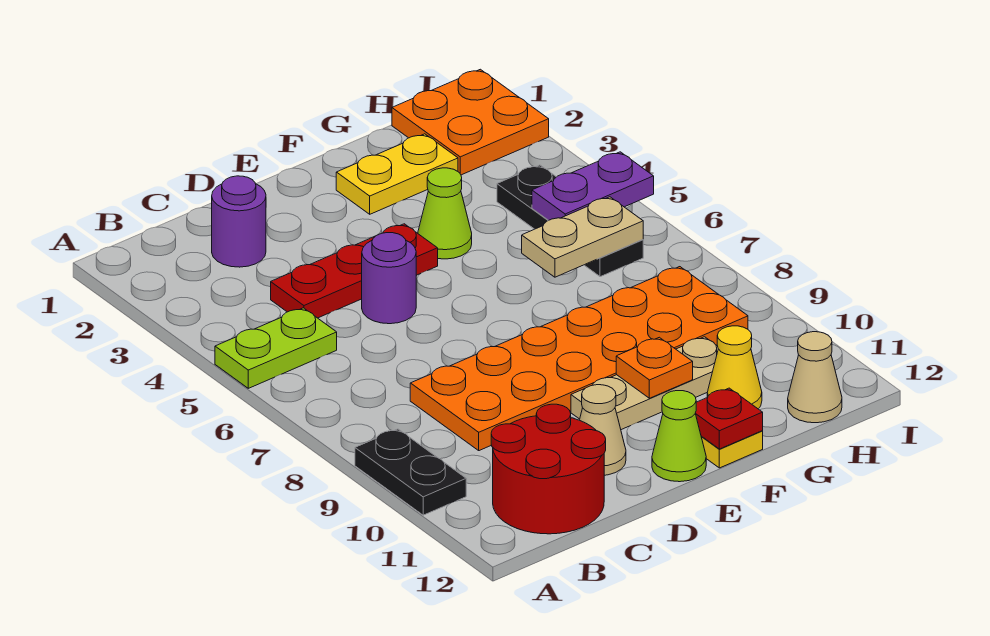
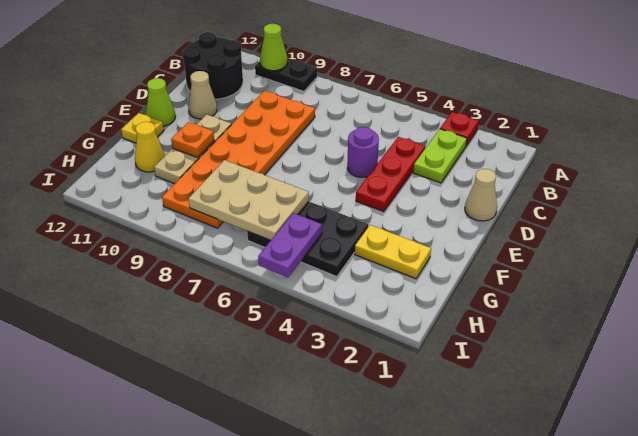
lime 1x2 plate [215,308,337,388] -> lime 1x2 plate moved to [413,129,467,183]
red 2x2 round brick [491,404,606,534] -> black 2x2 round brick [182,32,243,99]
purple 1x1 round brick [212,176,266,267] -> none
yellow 1x2 plate [336,134,458,214] -> yellow 1x2 plate turned to [355,225,431,279]
lime 1x1 cone [418,168,472,259] -> lime 1x1 cone moved to [260,24,287,71]
red 1x1 plate [695,388,763,449] -> red 1x1 plate moved to [440,112,479,146]
tan 1x2 plate [522,197,643,277] -> tan 2x3 plate [189,160,309,241]
orange 2x2 plate [392,69,549,175] -> none
black 1x3 plate [497,165,643,277] -> black 2x3 plate [247,201,369,277]
tan 1x1 cone [788,332,842,423] -> tan 1x1 cone moved to [465,169,497,221]

